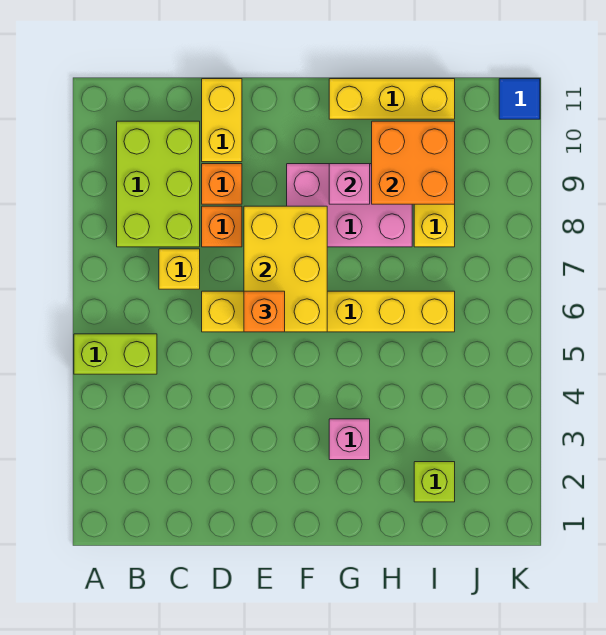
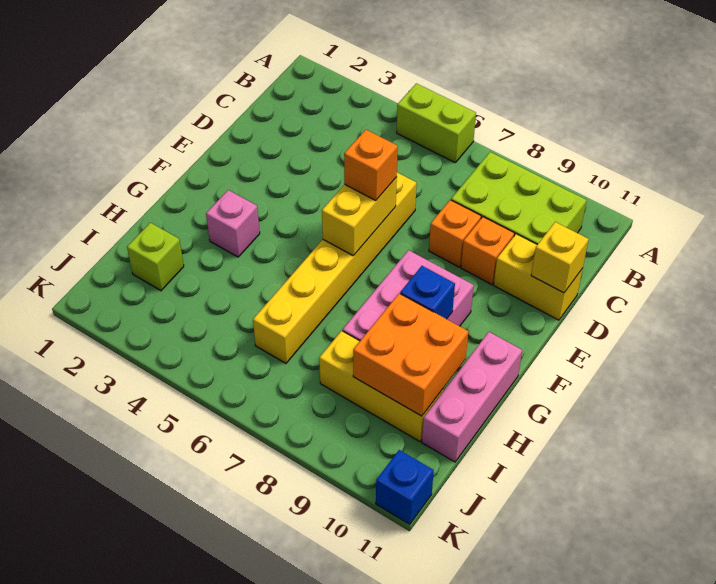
lime 1x2 brick [74,334,157,374] -> lime 1x2 brick turned to [397,83,476,162]
yellow 1x1 brick [159,249,200,289] -> yellow 1x1 brick moved to [531,222,589,293]
yellow 2x3 brick [244,206,327,332] -> yellow 1x2 brick [322,177,397,256]
pink 1x1 brick [329,164,370,204] -> blue 1x1 brick [400,266,455,319]
yellow 1x3 brick [329,79,455,119] -> pink 1x3 brick [422,332,522,462]
blue 1x1 tile [499,79,540,119] -> blue 1x1 brick [376,450,434,524]

